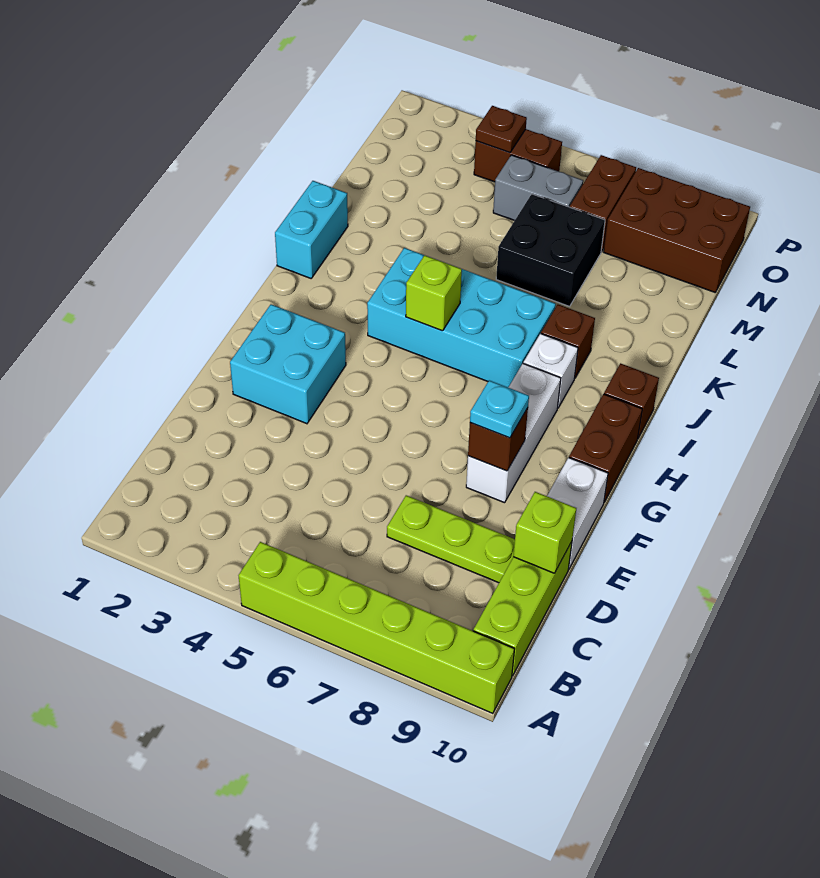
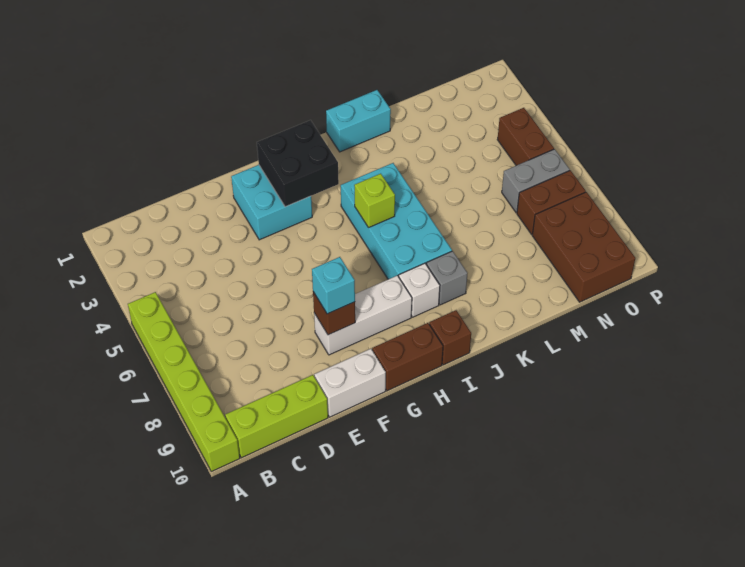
lime 1x3 plate [387,495,515,583] -> none
lime 1x1 brick [513,492,576,573] -> none
cyan 1x1 plate [470,380,529,438] -> cyan 1x1 brick [312,257,355,314]
brown 1x1 brick [541,305,595,378] -> grey 1x1 brick [426,251,467,305]
black 2x2 brick [496,194,605,306] -> black 2x2 brick moved to [257,120,339,207]
grey 1x2 brick [493,155,583,221] -> grey 1x2 brick turned to [502,149,570,213]
brown 1x1 plate [476,106,527,153] -> none

